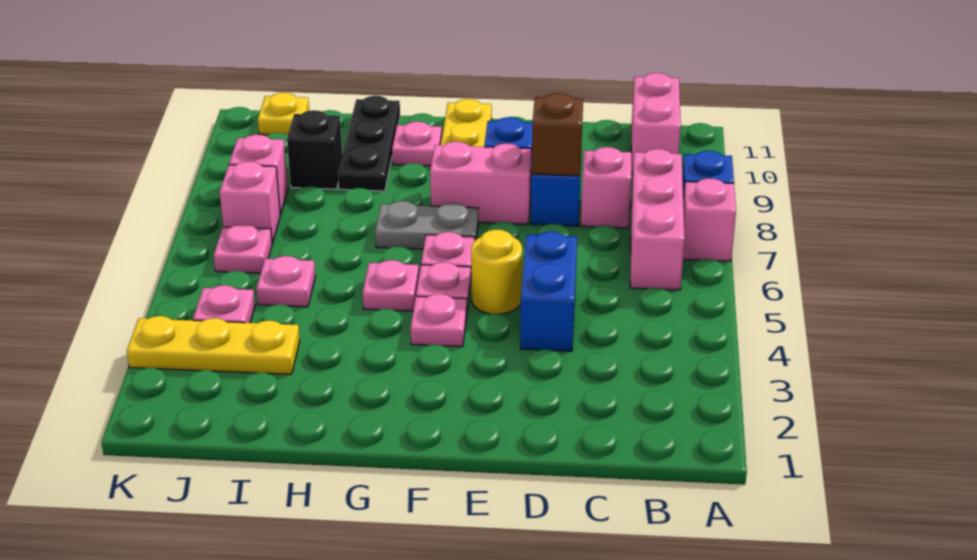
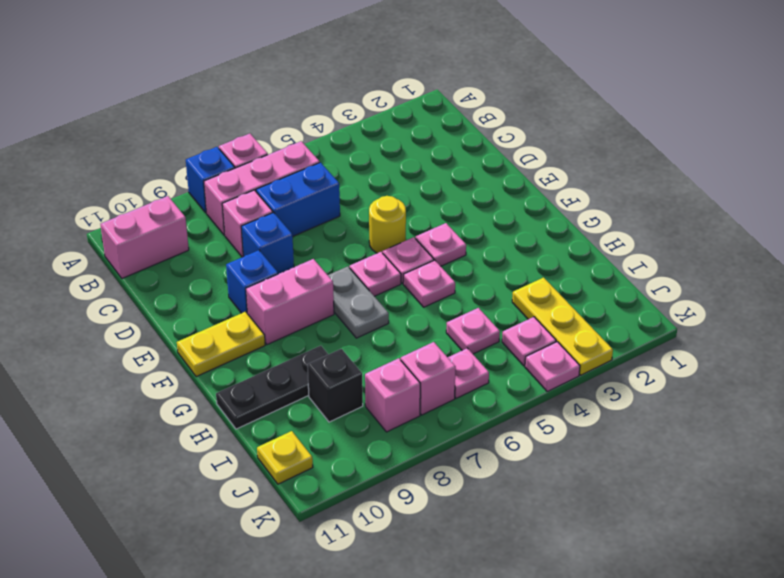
blue 1x2 brick [520,232,577,351] -> blue 1x2 brick moved to [256,163,340,236]
brown 1x1 brick [532,93,583,176] -> none
pink 1x2 brick [430,142,531,224] -> pink 1x2 brick turned to [246,259,334,345]
pink 1x1 plate [392,122,442,166] -> pink 1x1 plate moved to [525,342,580,391]

